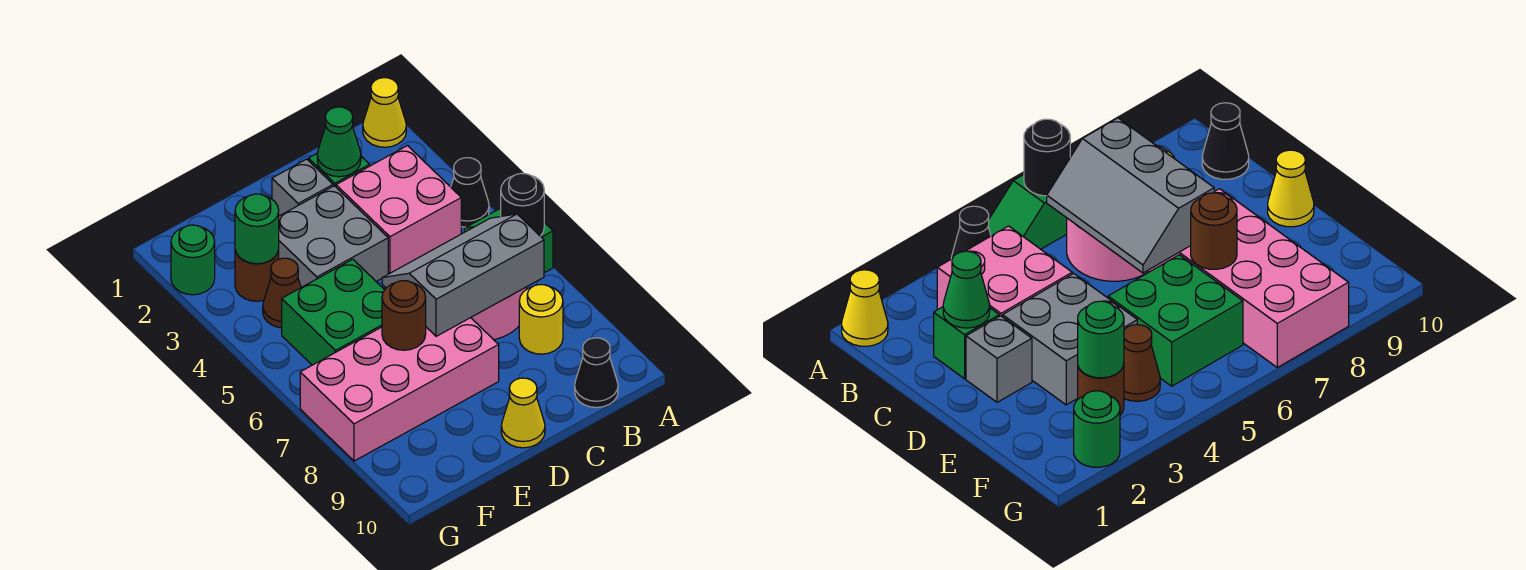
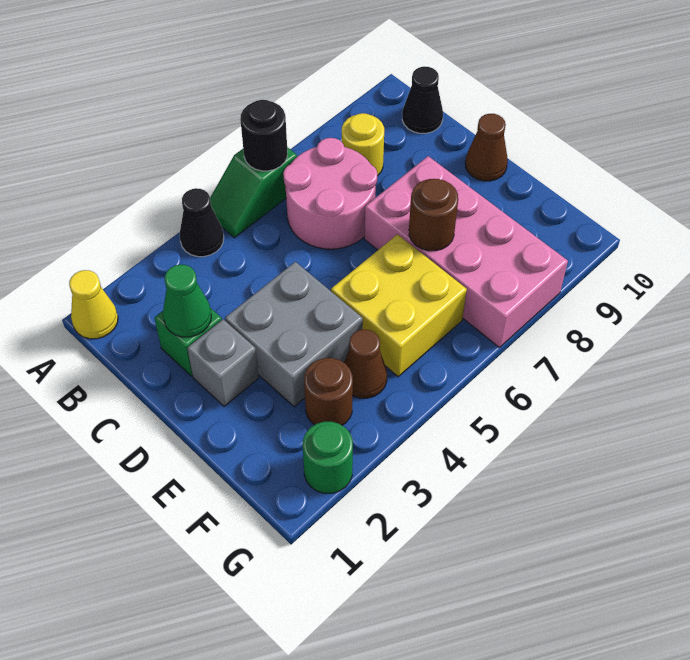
pink 2x2 brick [336,146,461,274] -> none
grey 2x3 slope [382,214,544,336] -> none
yellow 1x1 cone [501,378,545,448] -> brown 1x1 cone [465,114,508,181]
green 2x2 brick [282,259,384,365] -> yellow 2x2 brick [331,234,467,377]
green 1x1 round brick [235,194,279,264] -> none

